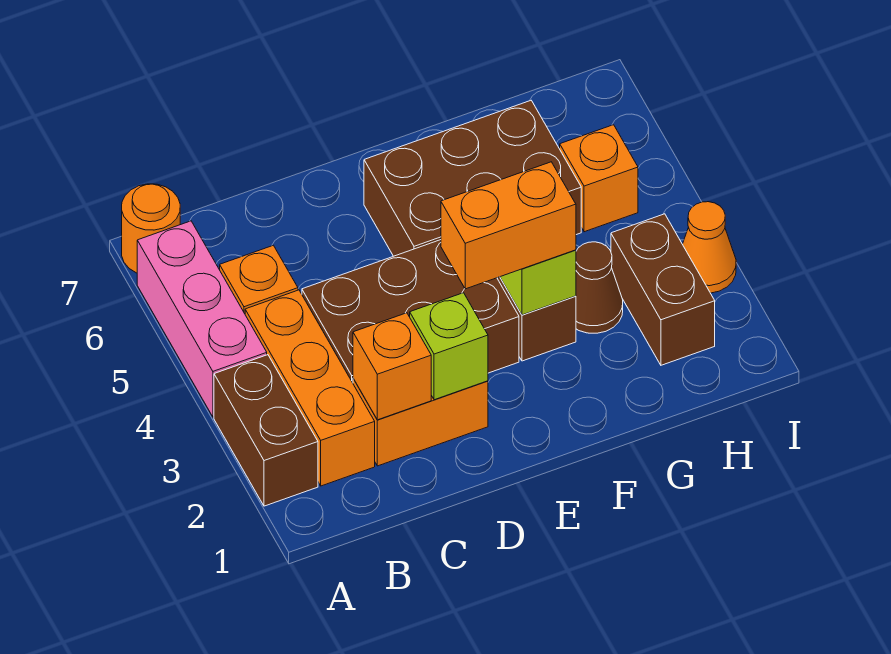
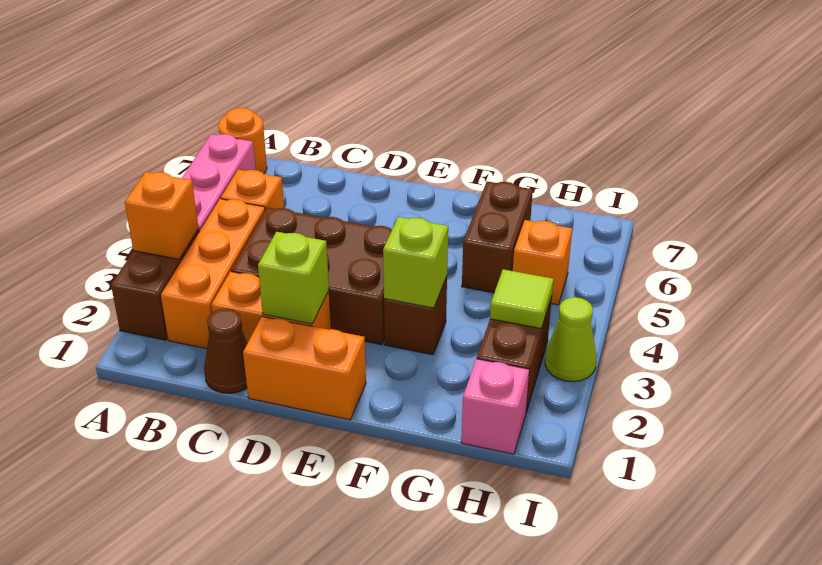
orange 1x1 brick [353,313,431,420] -> orange 1x1 brick moved to [125,172,199,259]
orange 1x2 brick [441,162,576,289] -> orange 1x2 brick moved to [243,317,366,420]
brown 2x3 brick [364,101,581,256] -> brown 1x2 brick [462,181,533,293]
brown 1x1 cone [576,242,623,333] -> brown 1x1 cone moved to [204,309,248,393]
none -> pink 1x1 brick [461,359,529,454]
none -> lime 1x1 tile [490,269,553,329]
orange 1x1 cone [683,202,736,293] -> lime 1x1 cone [545,297,597,382]

